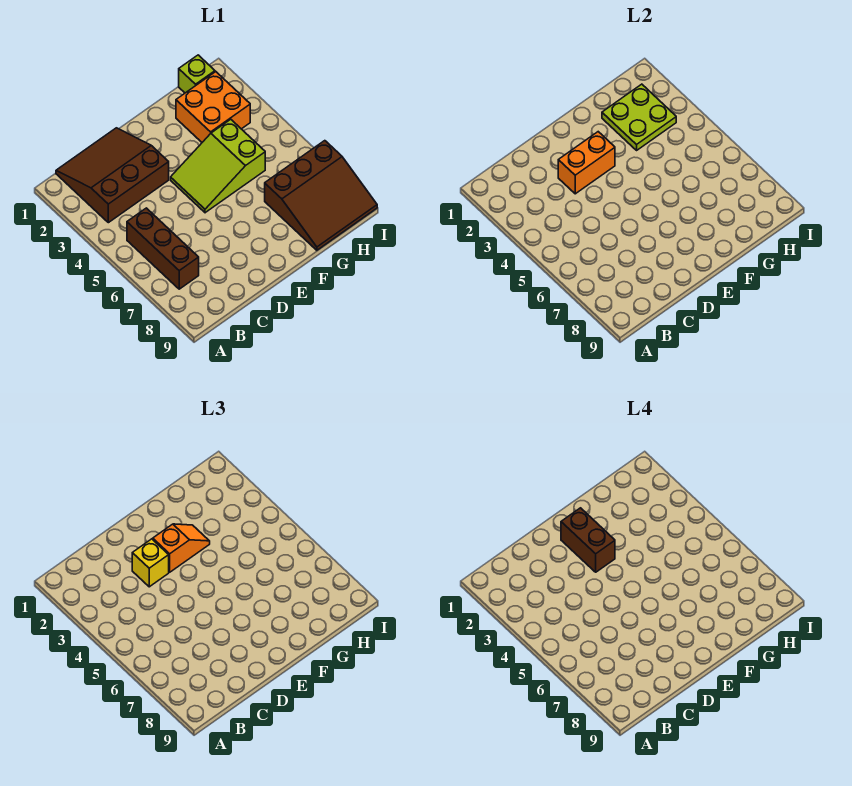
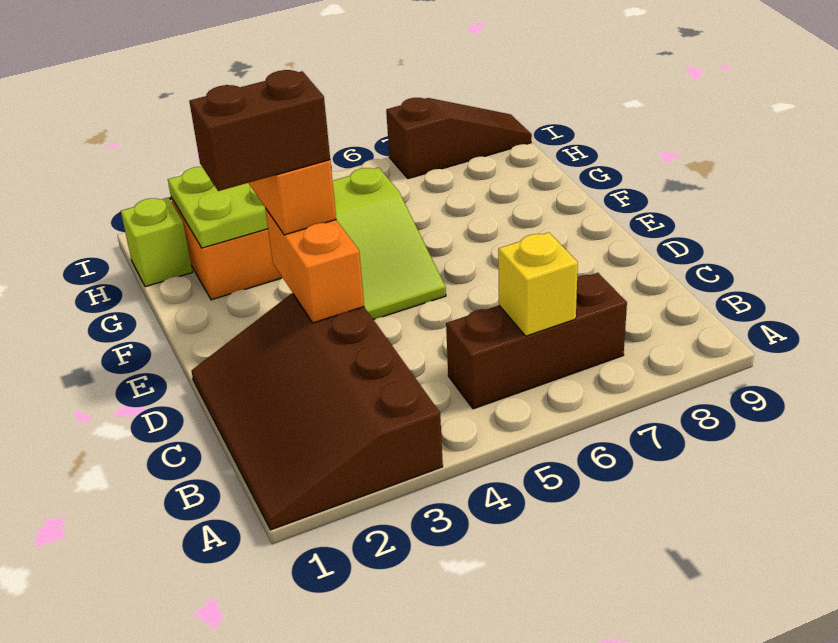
brown 3x3 slope [56,128,169,223] -> brown 3x4 slope [191,293,443,530]
yellow 1x1 brick [132,539,169,587] -> yellow 1x1 brick moved to [498,232,578,336]
brown 3x3 slope [265,141,377,250] -> brown 1x3 slope [386,98,532,179]

